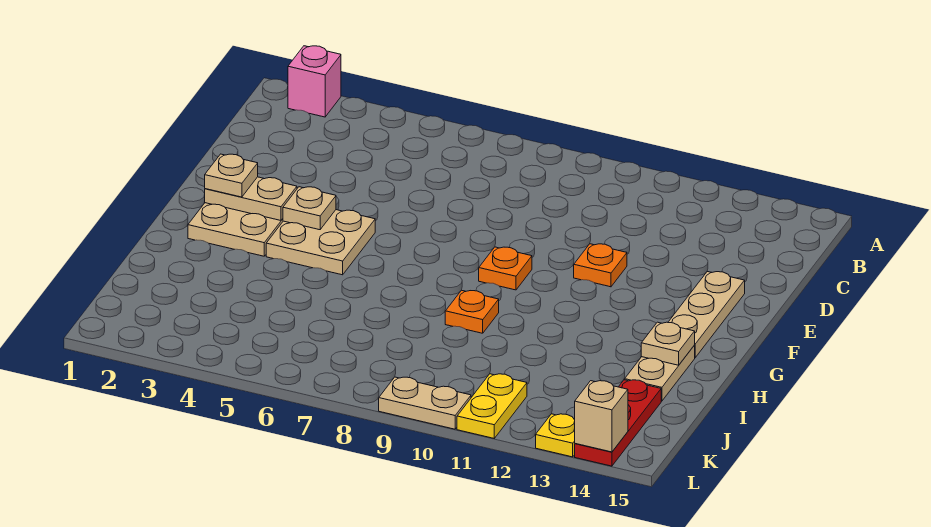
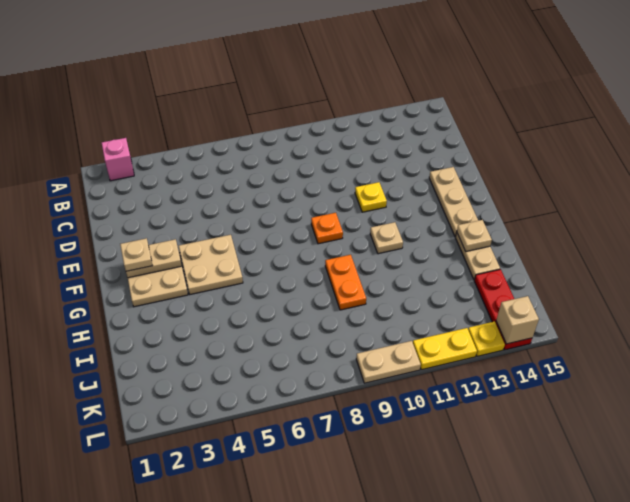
orange 1x1 plate [574,244,627,287] -> yellow 1x1 plate [355,182,387,212]
tan 1x1 plate [283,187,336,230] -> tan 1x1 plate moved to [370,222,403,254]
orange 1x1 plate [445,290,499,333] -> orange 1x2 plate [325,255,366,310]
yellow 1x2 plate [457,374,527,438] -> yellow 1x2 plate turned to [413,328,477,370]

